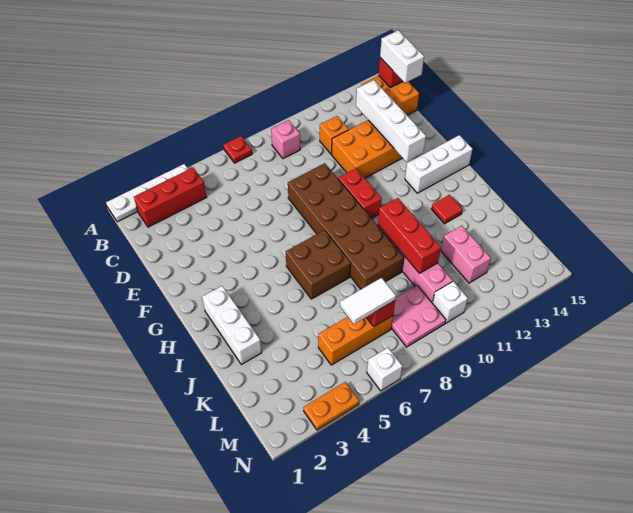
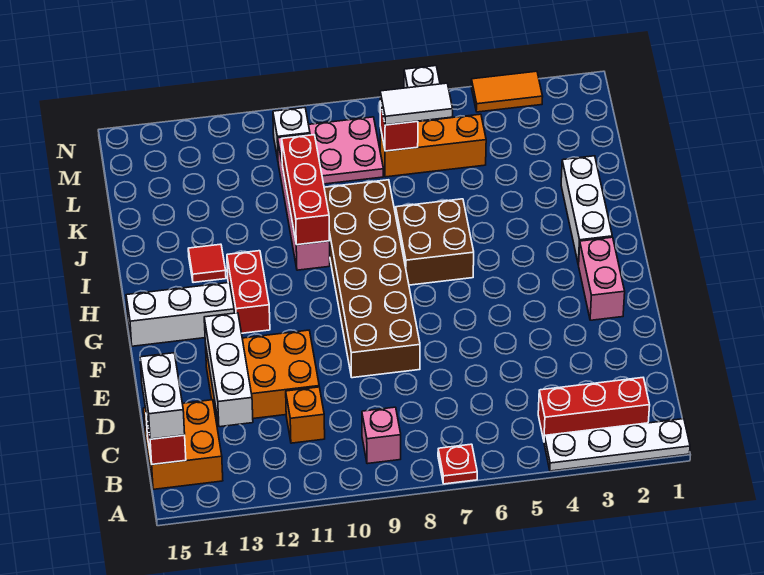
white 1x4 brick [356,80,426,162] -> white 1x3 brick [204,313,253,427]
red 1x2 brick [338,169,382,218] -> red 1x2 brick moved to [227,251,270,333]
pink 1x2 brick [441,226,491,283] -> pink 1x2 brick moved to [579,237,625,320]
orange 1x2 plate [303,382,359,430] -> orange 1x2 tile [471,71,543,112]

